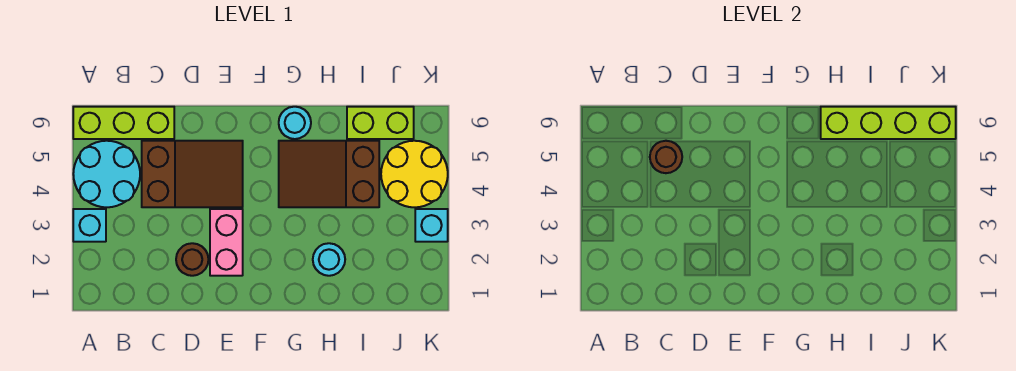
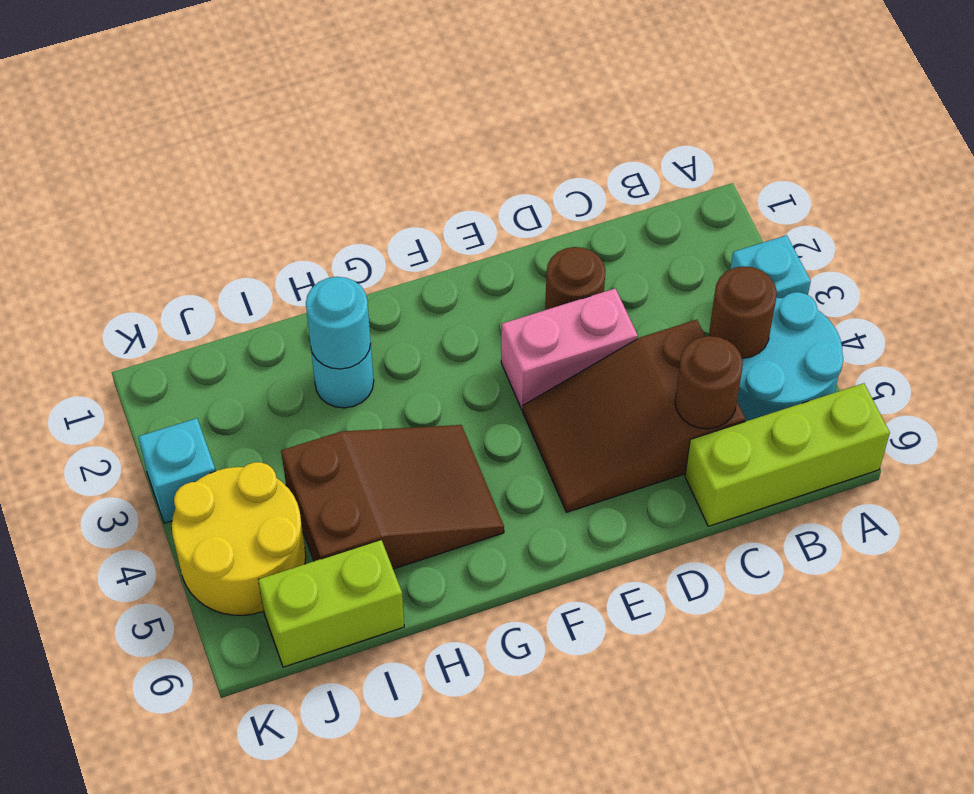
none -> brown 1x1 round brick [709,266,777,359]
pink 1x2 brick [210,209,243,276] -> pink 1x2 brick turned to [501,289,638,410]
cyan 1x1 round brick [279,107,311,139] -> cyan 1x1 round brick moved to [306,277,371,369]
lime 1x4 brick [821,107,956,139] -> none

